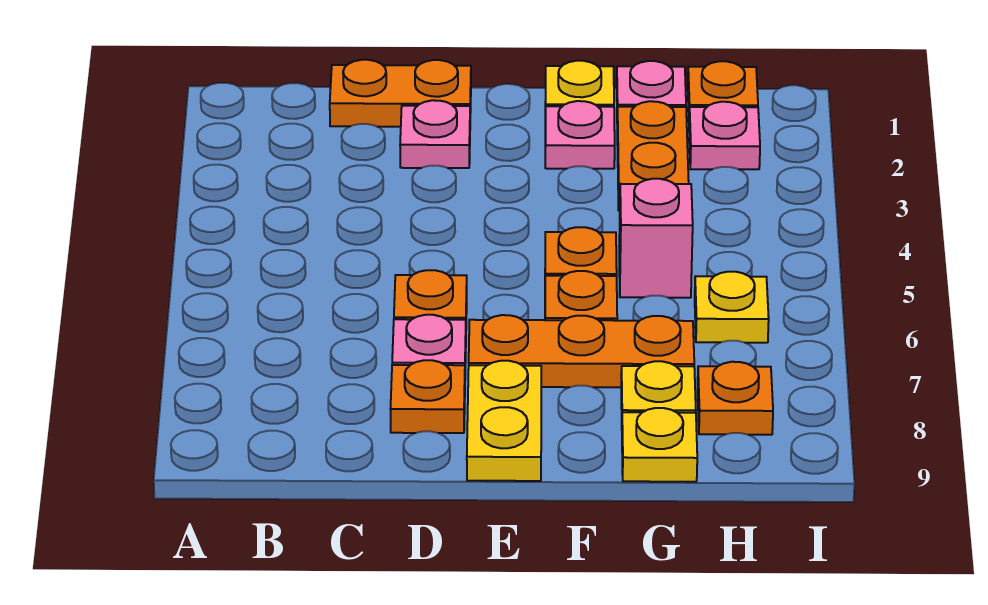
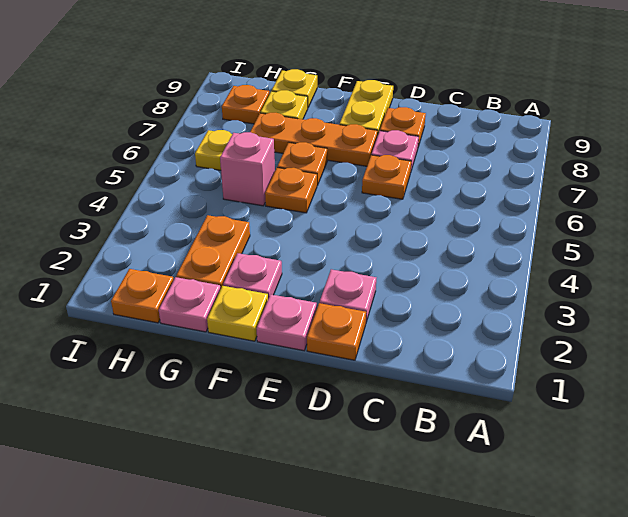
orange 1x2 plate [330,60,471,127] -> orange 1x1 plate [307,303,366,360]
pink 1x1 plate [689,102,760,169] -> pink 1x1 plate moved to [257,294,317,351]

